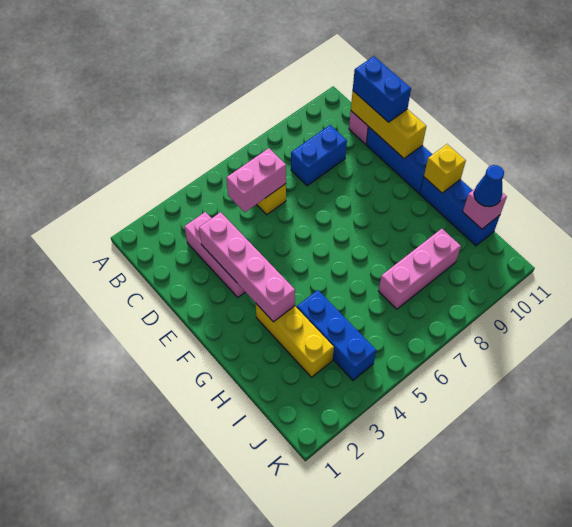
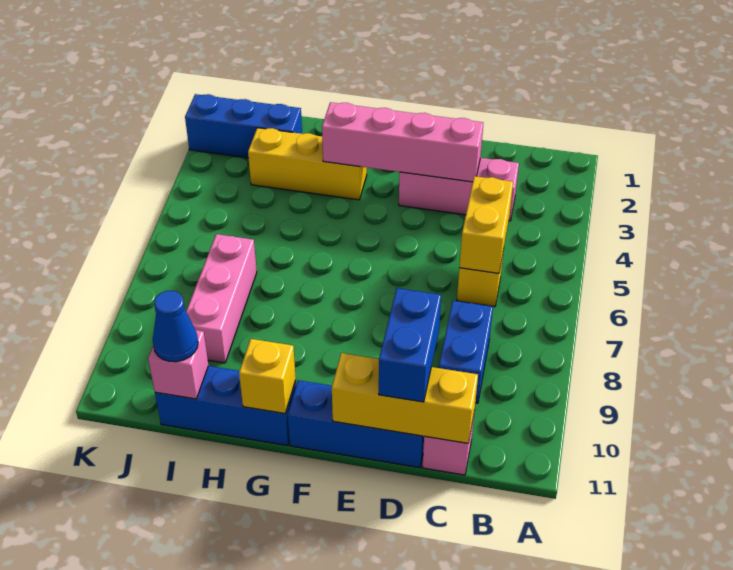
pink 1x2 brick [227,148,286,212] -> yellow 1x2 brick [459,176,513,273]
blue 1x2 brick [353,56,411,122] -> blue 1x2 brick turned to [379,288,441,402]
blue 1x3 brick [297,290,376,380] -> blue 1x3 brick moved to [185,94,302,158]

